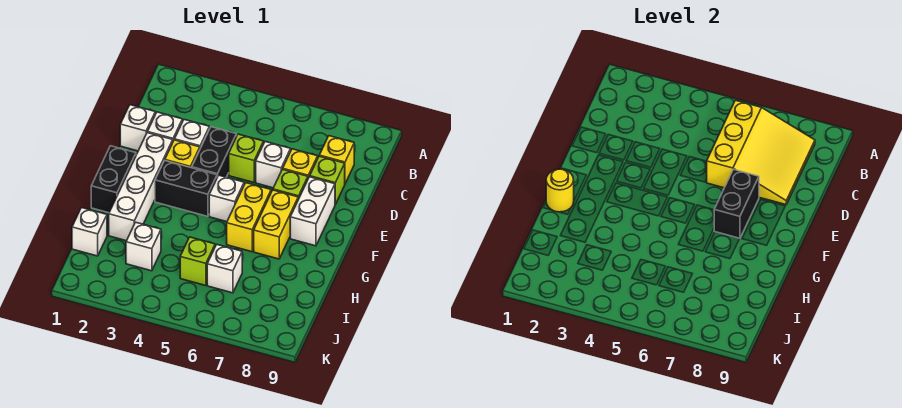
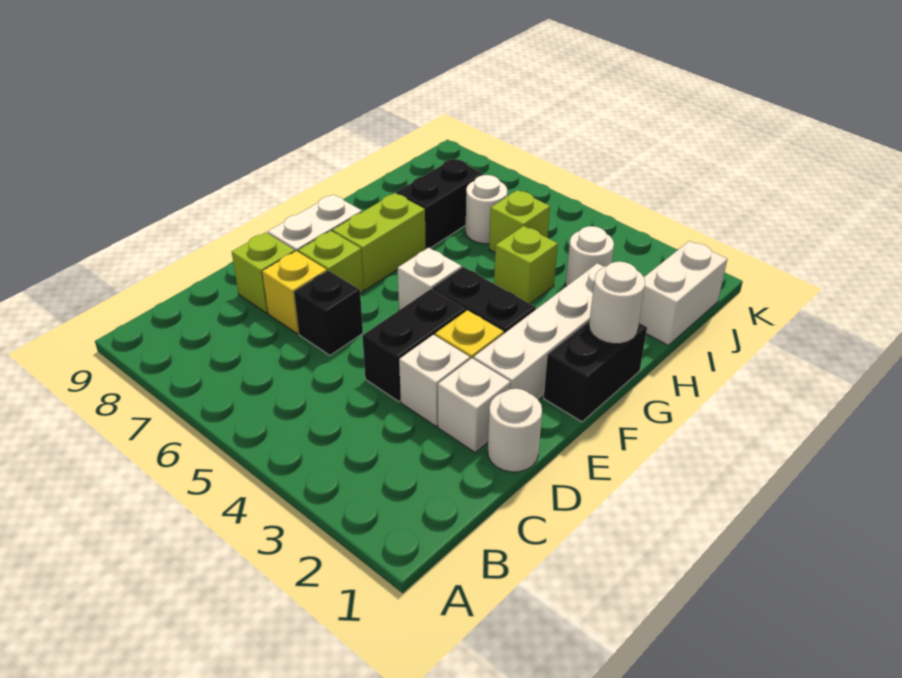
yellow 3x3 slope [706,100,815,205] -> none
yellow 1x1 brick [319,136,354,183] -> none
white 1x1 brick [120,105,155,151] -> white 1x1 round brick [488,389,542,472]
lime 1x1 brick [229,134,264,183] -> lime 1x1 brick moved to [494,226,558,304]
white 1x1 brick [256,142,291,188] -> black 1x1 brick [294,270,363,355]
black 1x2 brick [714,169,759,239] -> black 1x2 brick moved to [396,159,483,249]
yellow 1x2 brick [227,183,271,252] -> none
yellow 1x2 brick [254,190,298,259] -> lime 1x2 brick [332,193,426,290]
yellow 1x1 round brick [546,169,574,212] -> white 1x1 round brick [589,262,645,344]
white 1x1 brick [72,208,107,256] -> white 1x2 brick [639,241,727,345]
white 1x1 brick [126,222,161,271] -> white 1x1 round brick [566,226,614,286]
white 1x1 brick [207,245,242,293] -> white 1x1 round brick [466,175,507,244]

